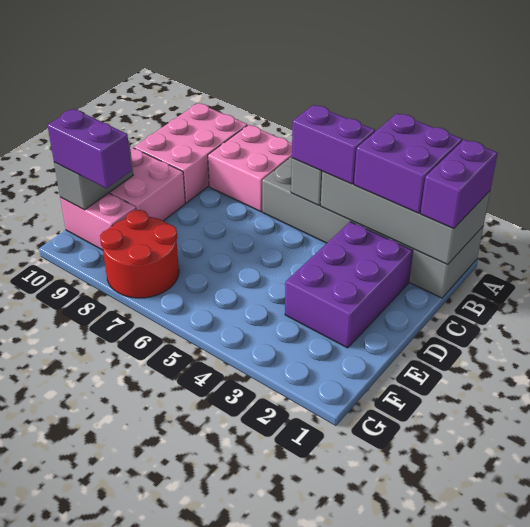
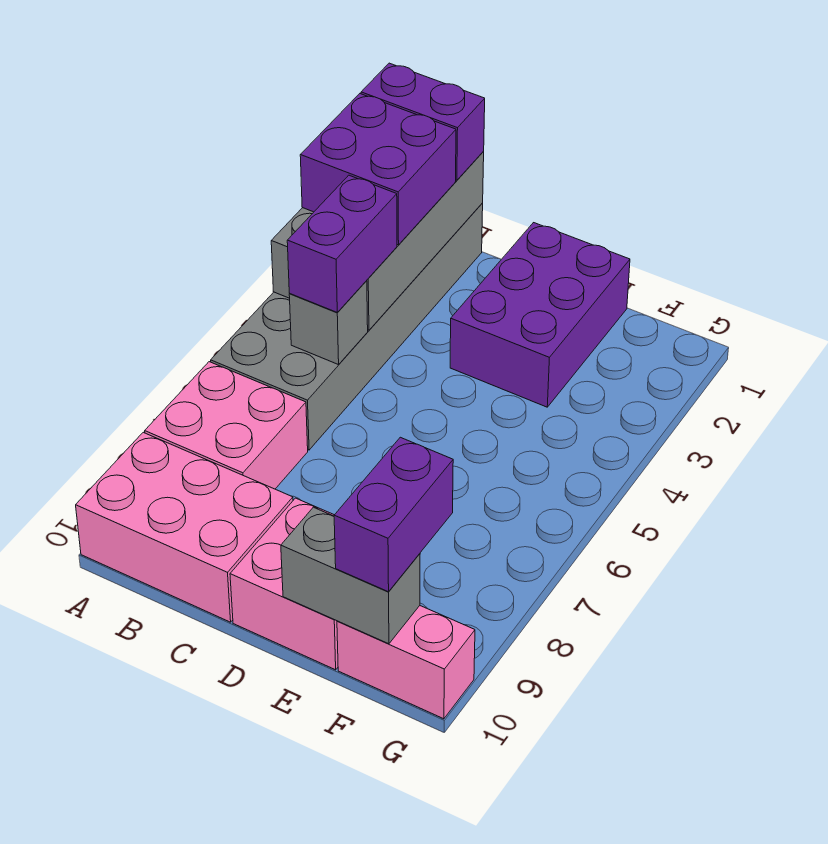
purple 2x3 brick [285,222,413,348] -> purple 2x3 brick turned to [450,223,630,407]
red 2x2 round brick [100,210,179,298] -> none
pink 1x2 brick [60,193,136,250] -> pink 1x2 brick turned to [337,606,475,719]

